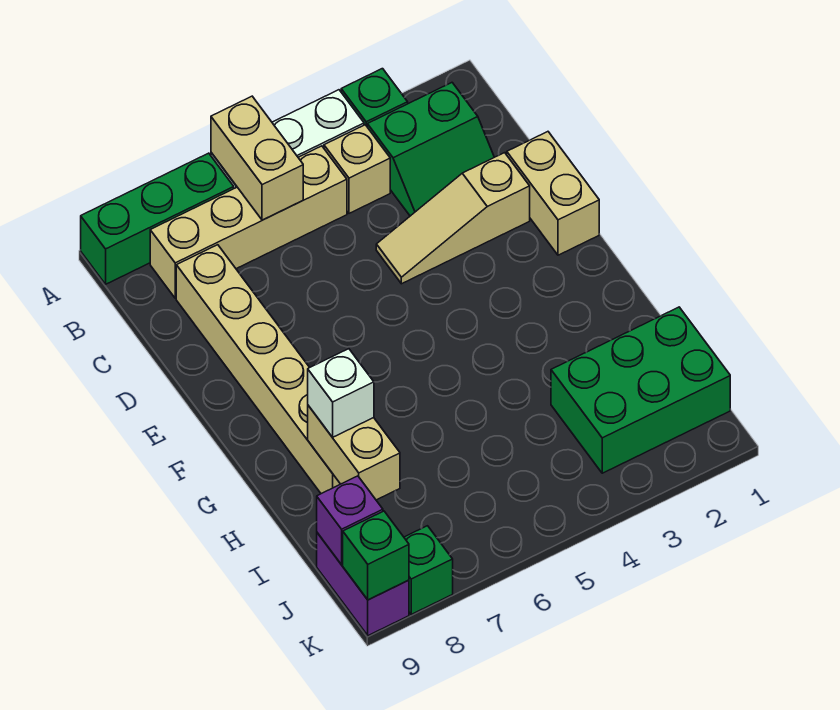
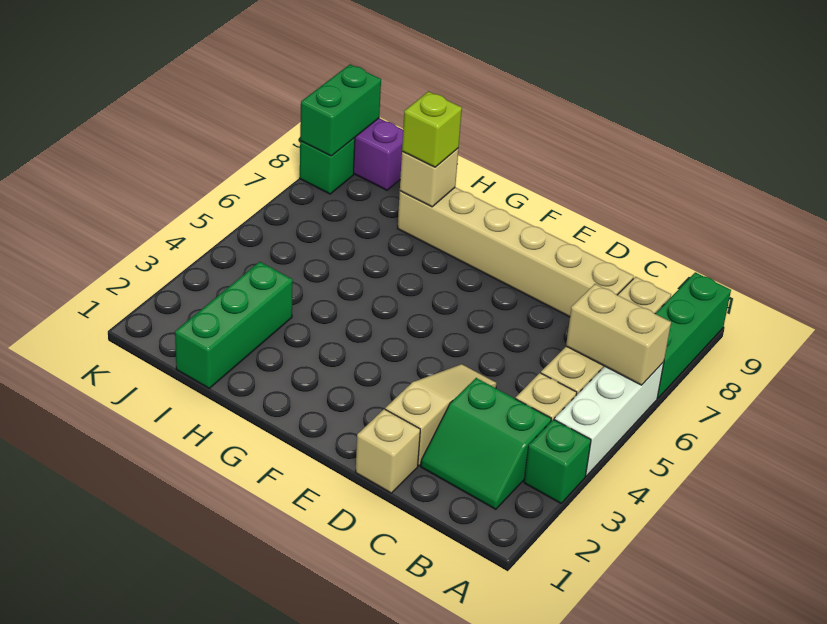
green 2x2 slope [367,83,494,216] -> green 2x2 slope turned to [421,378,551,509]
tan 1x2 brick [507,132,599,255] -> tan 1x1 brick [355,409,420,493]
tan 1x2 brick [308,406,400,500] -> tan 1x1 brick [400,148,459,207]
white 1x1 brick [308,349,374,437] -> lime 1x1 brick [402,92,462,167]
green 2x3 brick [551,307,730,473] -> green 1x3 brick [175,262,293,388]
purple 1x1 brick [317,476,383,565] -> none
green 1x1 brick [343,511,409,600] -> green 1x2 brick [300,64,381,156]

